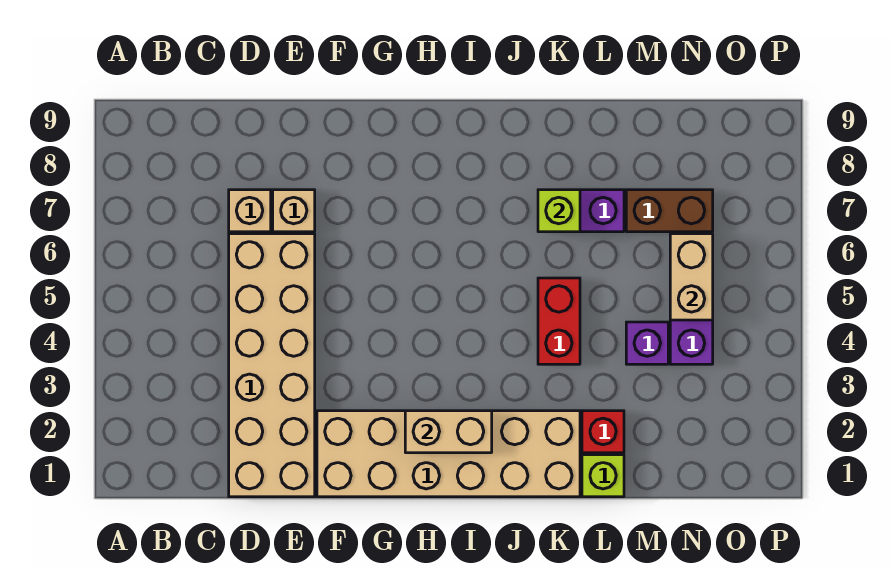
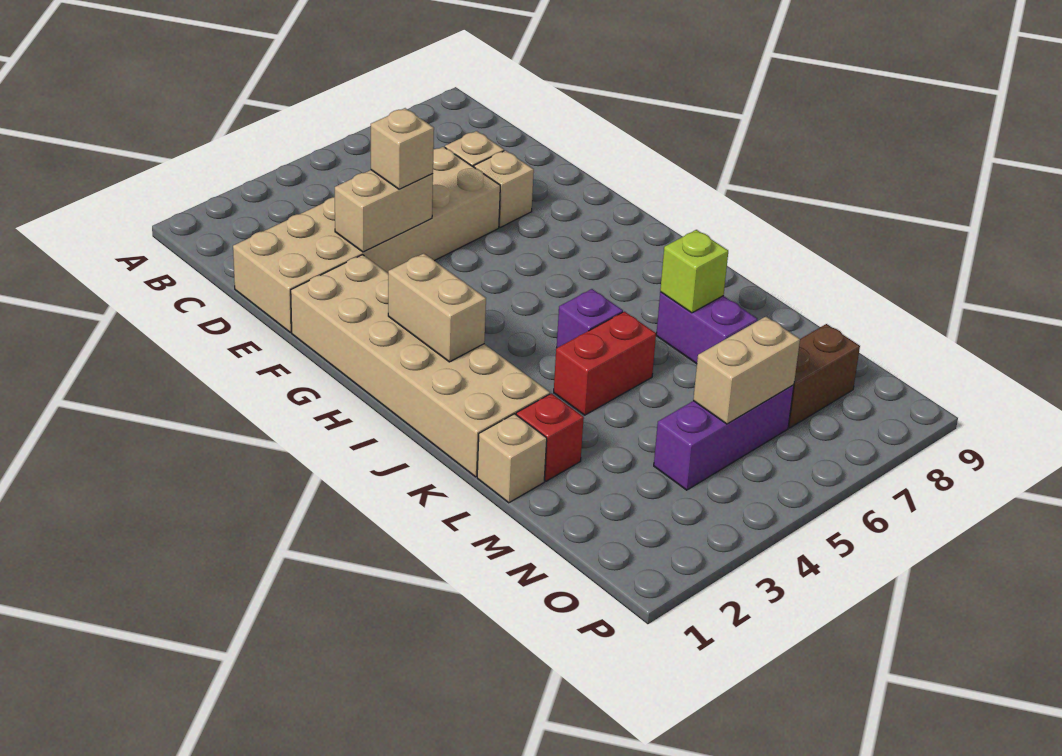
none -> tan 1x2 brick [335,170,433,252]
none -> tan 1x1 brick [371,108,434,189]
lime 1x1 brick [582,455,624,497] -> tan 1x1 brick [477,414,547,503]
purple 1x1 brick [626,322,668,364] -> purple 1x1 brick moved to [557,289,623,348]
brown 1x2 brick [626,190,713,232] -> brown 1x2 brick turned to [788,324,860,428]

